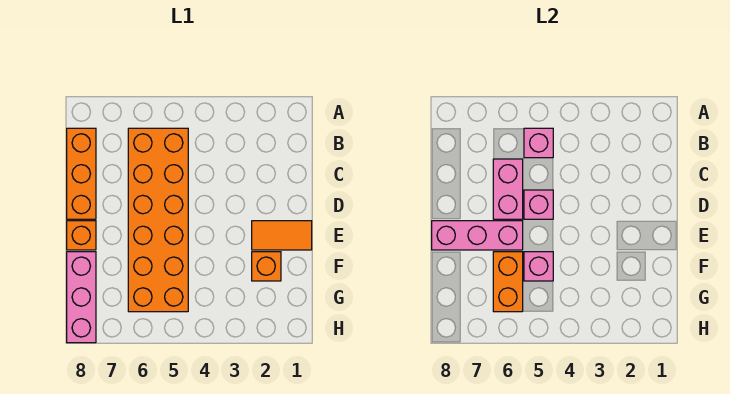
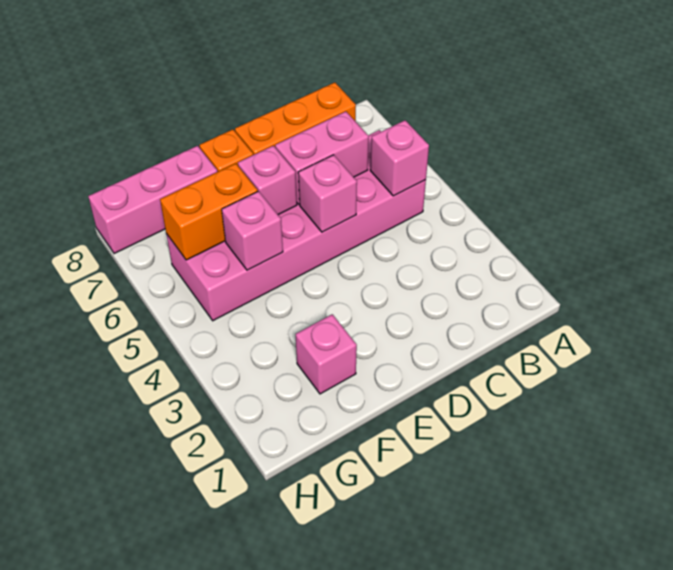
orange 2x6 brick [128,128,188,312] -> pink 2x6 brick [166,130,426,321]
orange 1x2 tile [252,221,312,250] -> none
pink 1x3 brick [432,221,523,250] -> pink 1x1 brick [238,146,297,215]
orange 1x1 brick [252,252,281,281] -> pink 1x1 brick [296,314,357,394]

